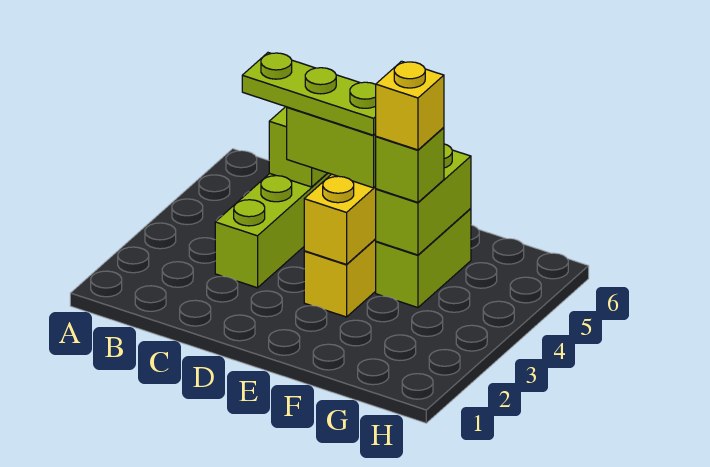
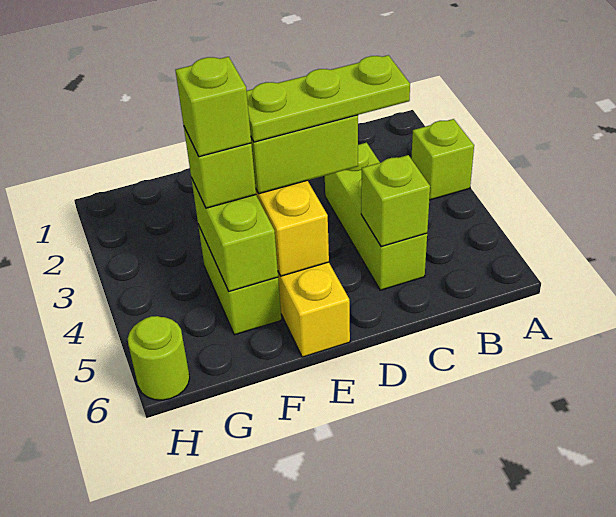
none -> lime 1x1 brick [411,119,474,200]
yellow 1x1 brick [376,61,444,150] -> lime 1x1 brick [175,57,251,157]
none -> lime 1x1 round brick [128,316,190,400]

